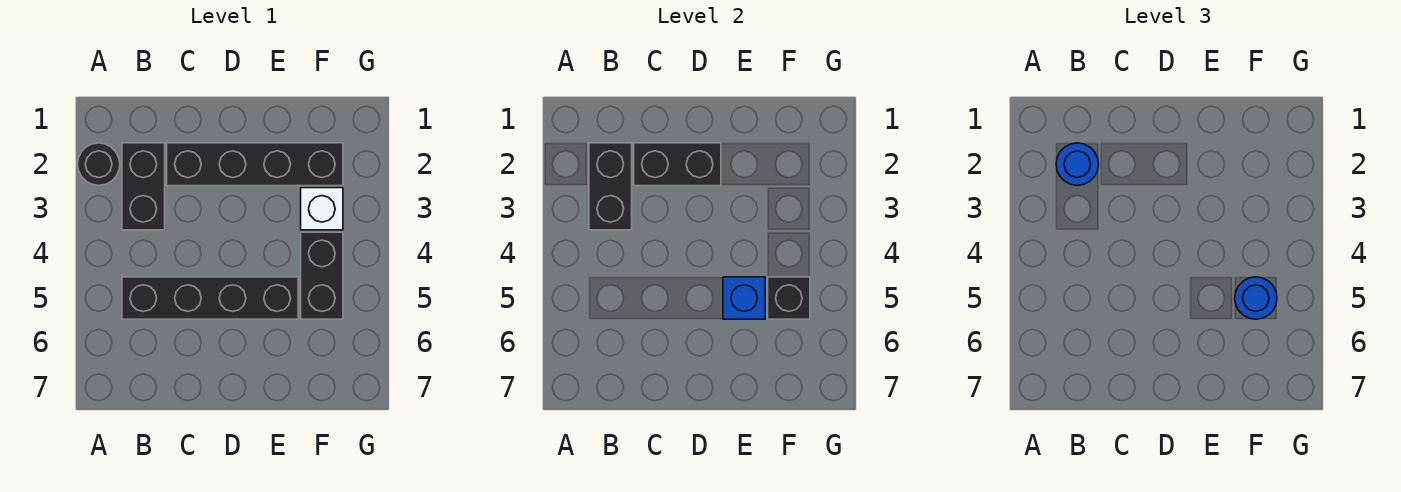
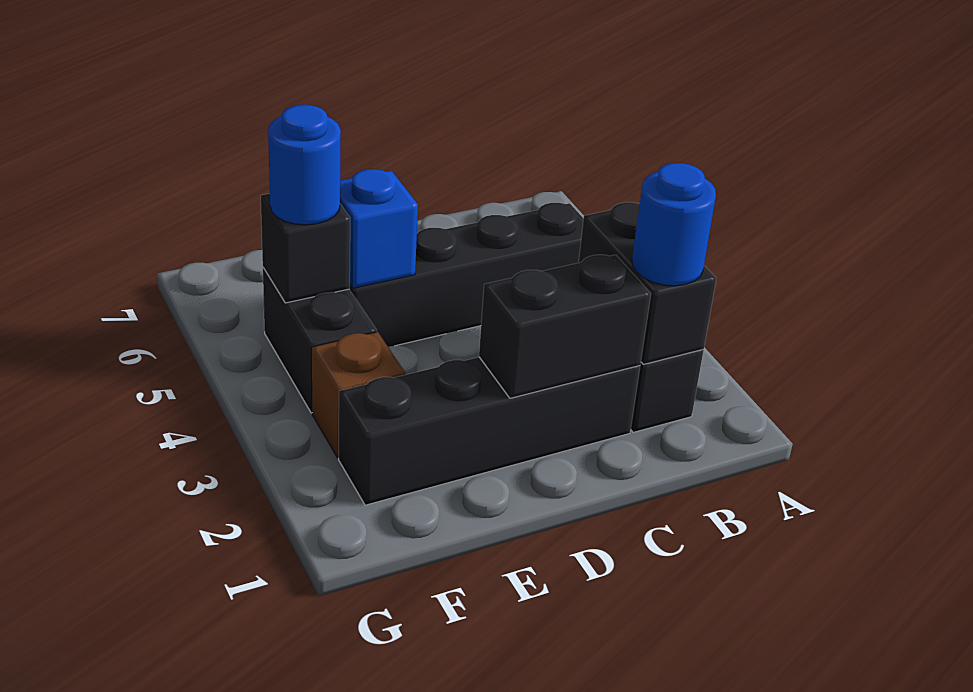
black 1x1 round brick [78,143,120,185] -> none
white 1x1 brick [301,188,343,230] -> brown 1x1 brick [312,332,405,458]

